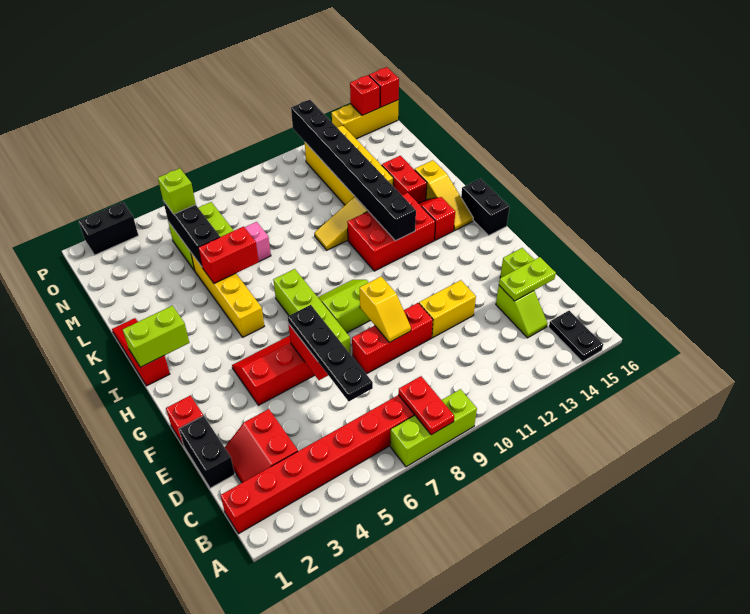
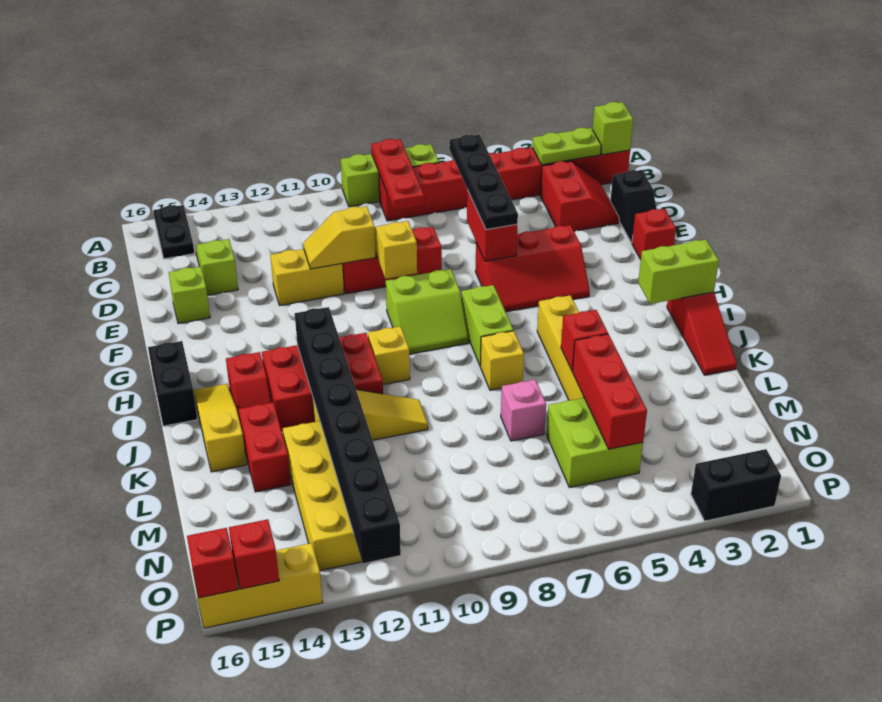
red 1x2 plate [398,376,454,435] -> red 1x3 plate [371,139,424,210]
black 1x2 brick [179,416,235,488] -> black 1x2 slope [610,170,657,243]
lime 1x2 plate [499,257,556,301] -> lime 1x2 plate moved to [532,128,601,165]
none -> yellow 1x2 slope [303,206,376,269]
lime 1x4 brick [274,269,351,354] -> lime 1x2 brick [462,285,513,365]
none -> yellow 1x1 brick [368,326,410,385]
none -> yellow 1x1 brick [480,331,524,390]
red 1x2 brick [198,227,259,283] -> red 1x1 brick [561,310,608,370]
black 1x3 brick [163,201,220,267] -> red 1x3 brick [572,334,647,449]
lime 1x1 brick [158,168,196,214] -> lime 1x1 brick moved to [593,102,633,155]

